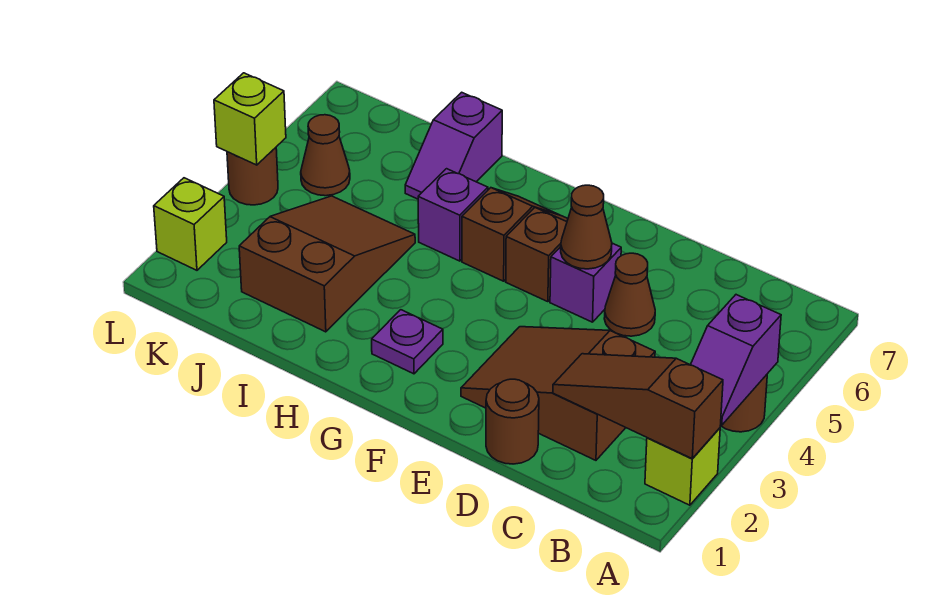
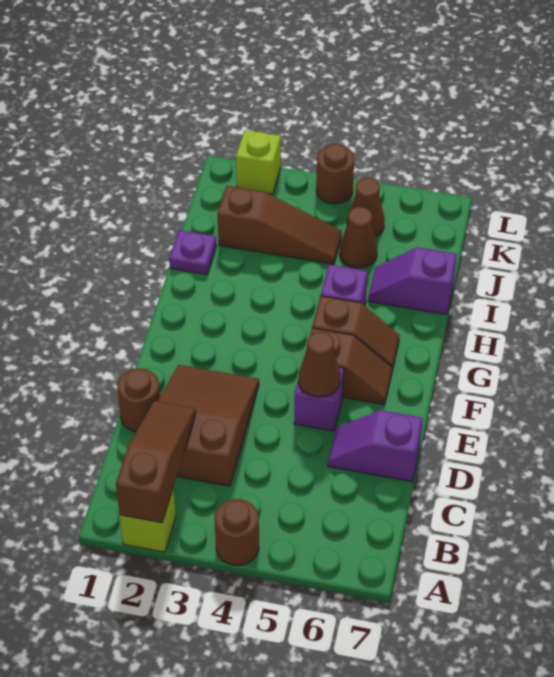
purple 1x2 slope [691,295,781,425] -> purple 1x2 slope moved to [328,410,423,482]
brown 1x1 cone [604,253,655,336] -> brown 1x1 cone moved to [339,207,377,268]
purple 1x1 plate [372,310,443,374] -> purple 1x1 plate moved to [169,230,216,275]
brown 2x3 slope [239,196,415,332] -> brown 1x3 slope [217,186,342,264]
lime 1x1 brick [214,73,286,165] -> none

